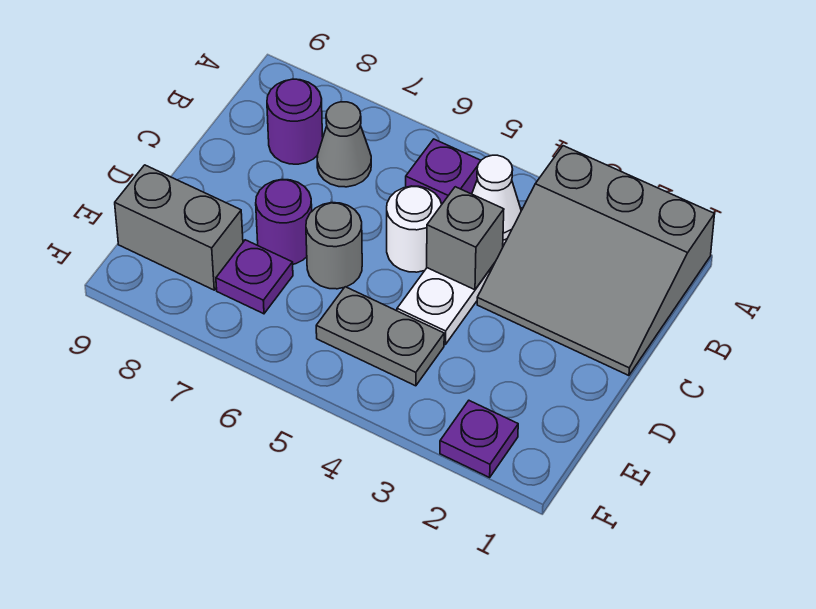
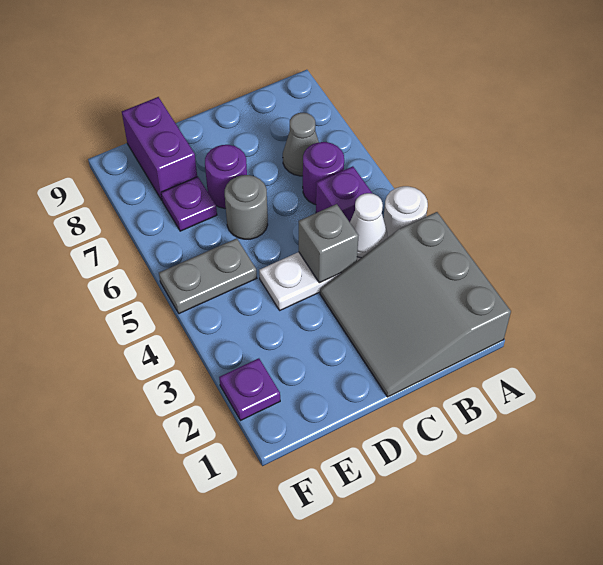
purple 1x1 round brick [267,79,323,164] -> purple 1x1 round brick moved to [303,142,344,205]
white 1x1 round brick [387,186,442,272] -> white 1x1 round brick moved to [384,186,428,237]
grey 1x2 plate [316,287,444,386] -> grey 1x2 plate turned to [159,238,257,314]
grey 1x2 brick [115,165,243,290] -> purple 1x2 brick [122,97,197,200]

